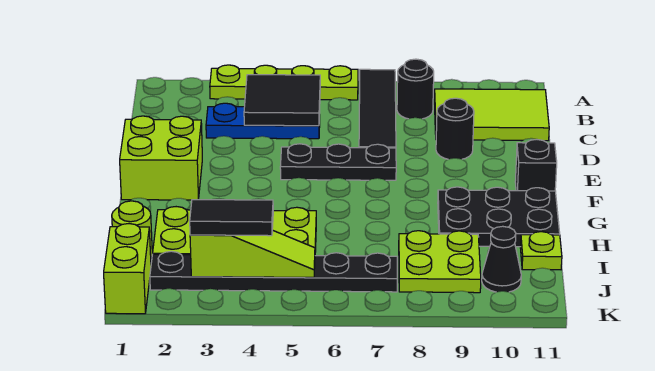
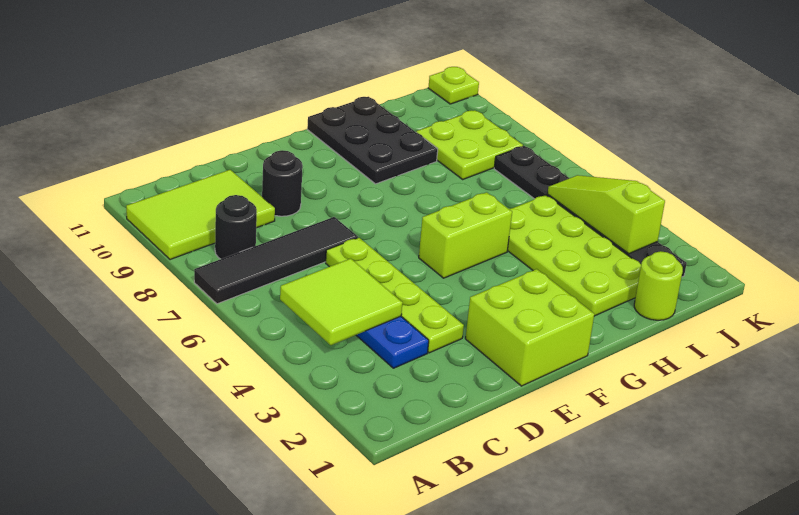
lime 1x4 plate [210,65,358,100] -> lime 1x4 plate moved to [326,238,464,353]
black 2x2 tile [244,75,320,126] -> lime 2x2 tile [280,258,402,345]
lime 2x3 tile [434,89,549,141] -> lime 2x3 tile turned to [126,170,275,260]
black 1x3 plate [280,144,396,180] -> none
black 1x1 brick [515,139,557,191] -> none
lime 1x1 plate [520,232,562,270] -> lime 1x1 plate moved to [428,67,479,104]
lime 1x2 brick [104,224,151,314] -> lime 1x2 brick moved to [419,192,512,278]
black 1x2 tile [190,200,273,236] -> none
black 1x1 cone [482,226,521,292] -> none

